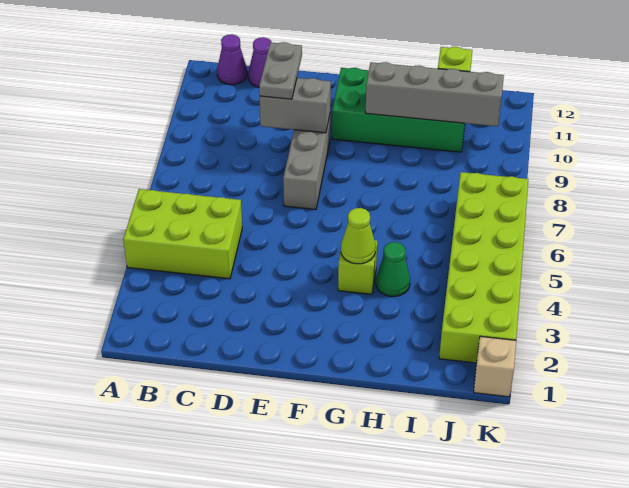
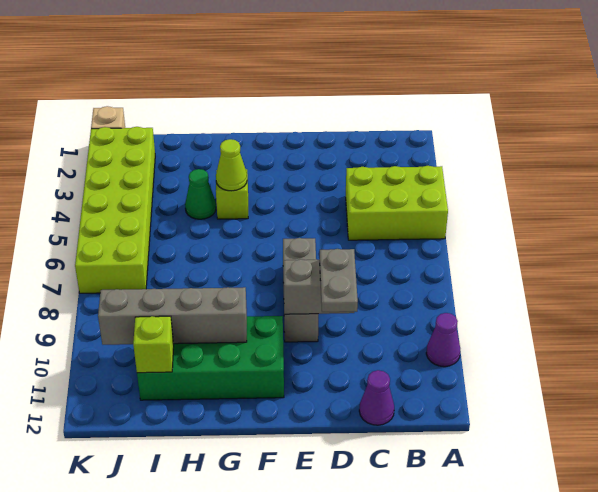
purple 1x1 cone [217,34,247,85] -> purple 1x1 cone moved to [426,313,460,367]

